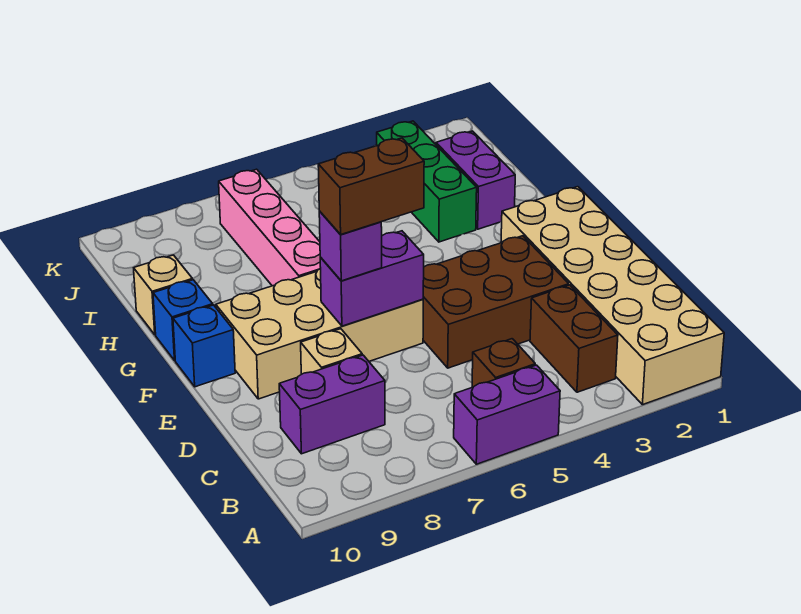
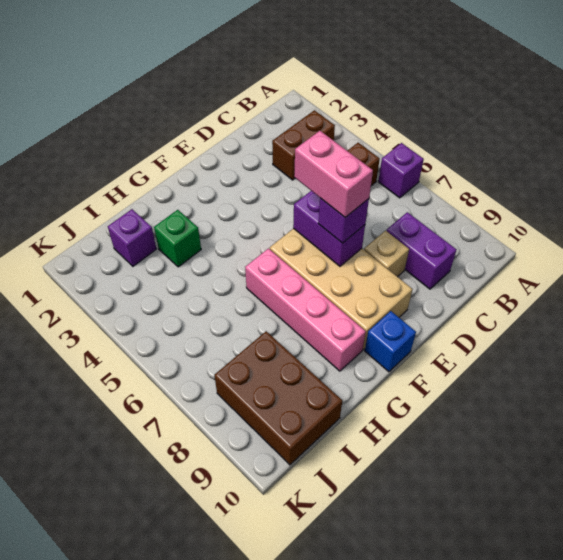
tan 2x6 brick [501,187,724,405] -> none
purple 1x2 brick [454,365,560,464] -> purple 1x1 brick [378,143,424,198]
brown 2x3 brick [423,236,569,368] -> brown 2x3 brick moved to [214,331,342,465]
brown 1x2 brick [318,138,424,235] -> pink 1x2 brick [294,131,373,217]
pink 1x4 brick [219,169,321,286] -> pink 1x4 brick turned to [245,249,366,371]
blue 1x1 brick [153,280,213,360] -> none
purple 1x2 brick [436,131,515,229] -> purple 1x1 brick [108,209,156,266]
green 1x3 brick [377,121,477,242] -> green 1x1 brick [154,210,201,267]
tan 1x1 brick [134,255,193,335] -> none

